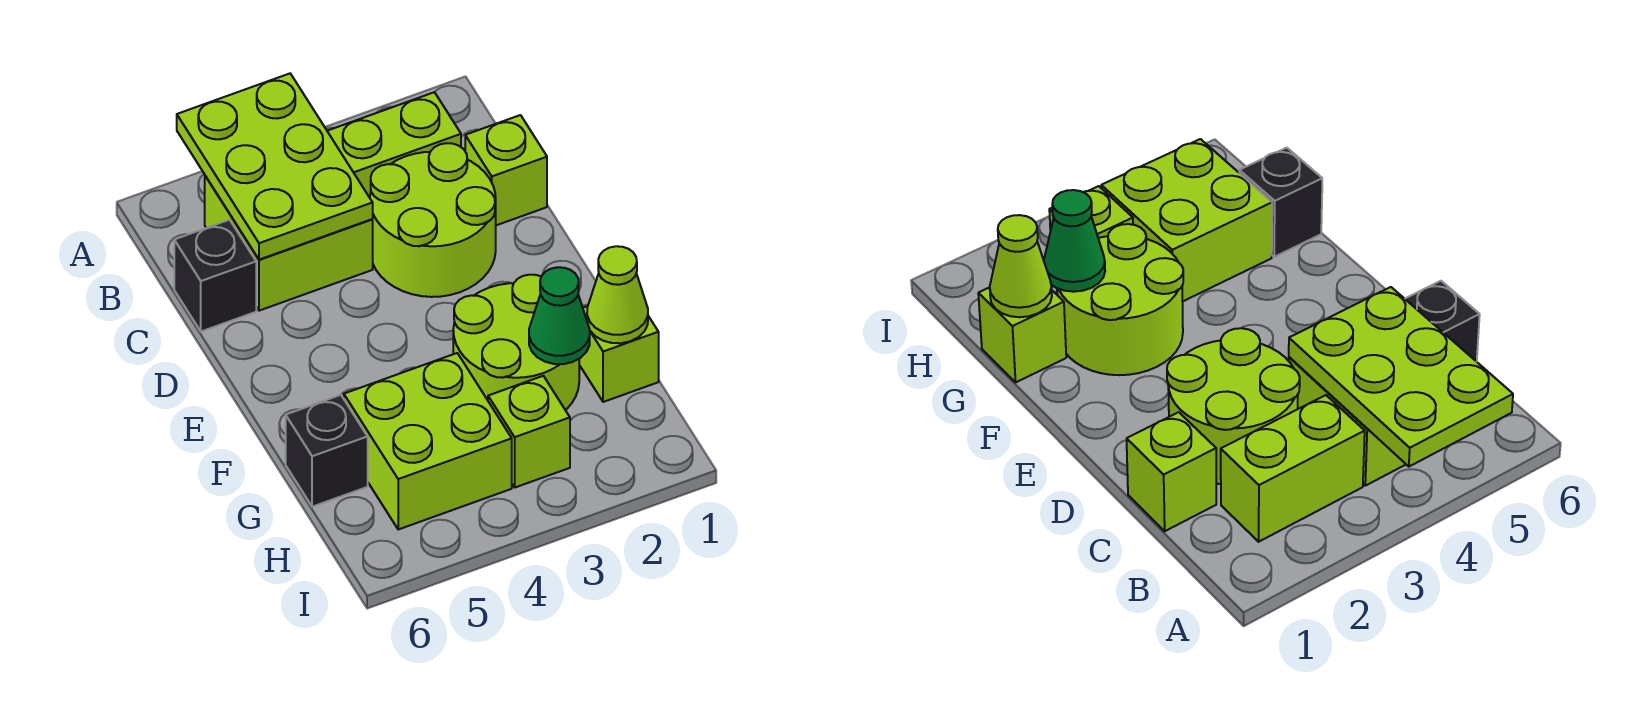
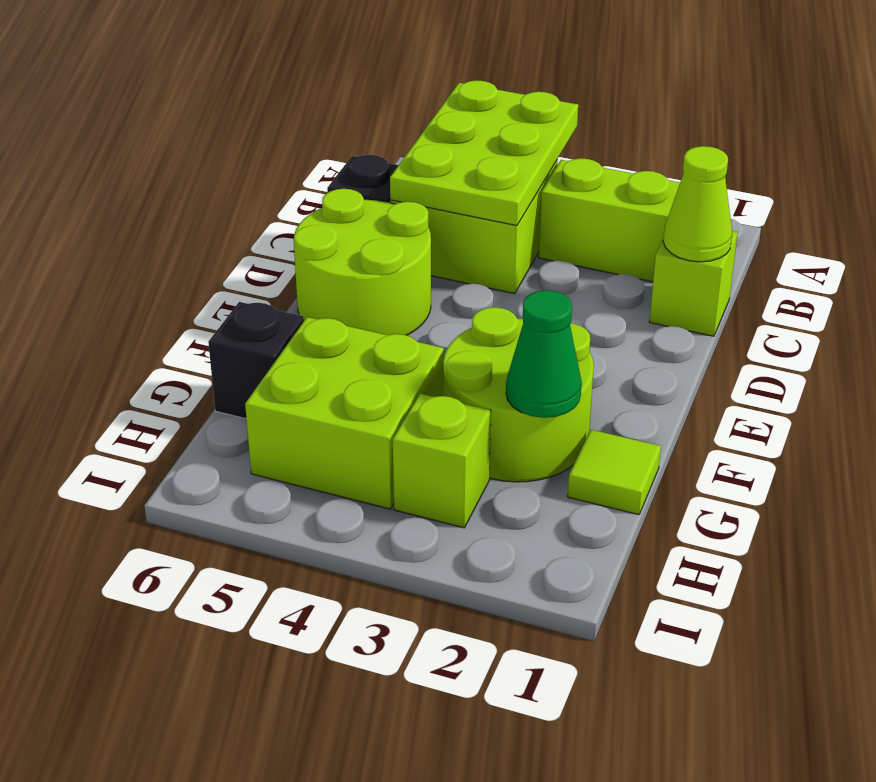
lime 2x2 round brick [370,143,496,297] -> lime 2x2 round brick moved to [294,189,431,335]
lime 1x1 brick [579,306,659,402] -> lime 1x1 tile [568,430,661,515]
lime 1x1 cone [587,246,648,343] -> lime 1x1 cone moved to [663,146,732,262]

